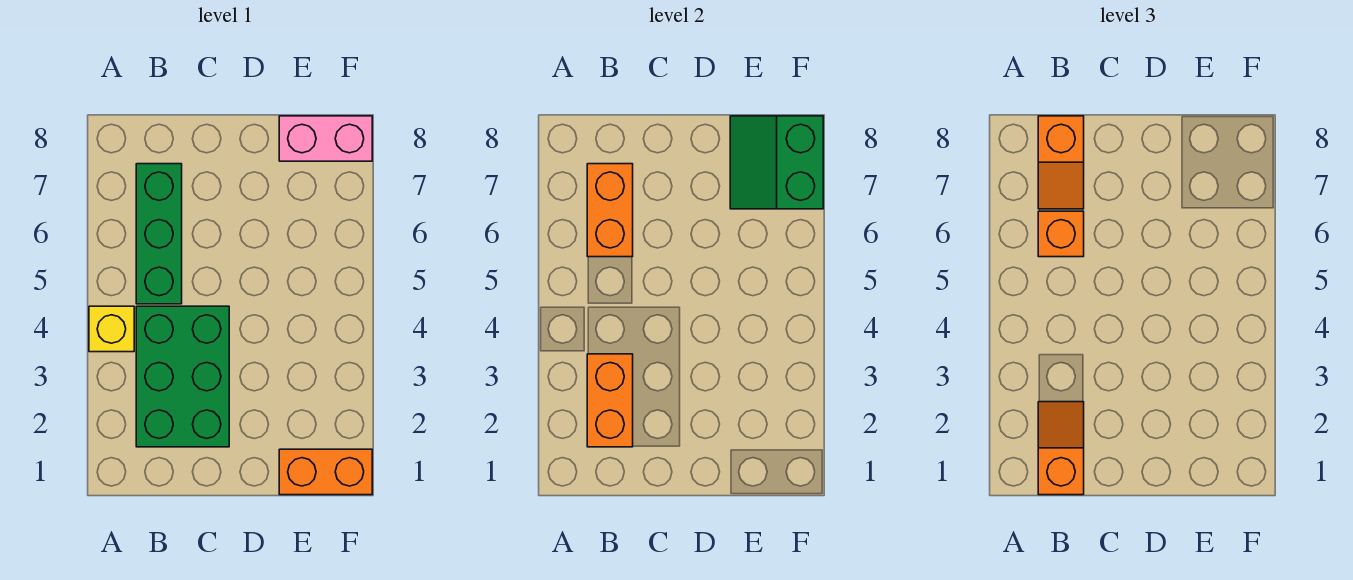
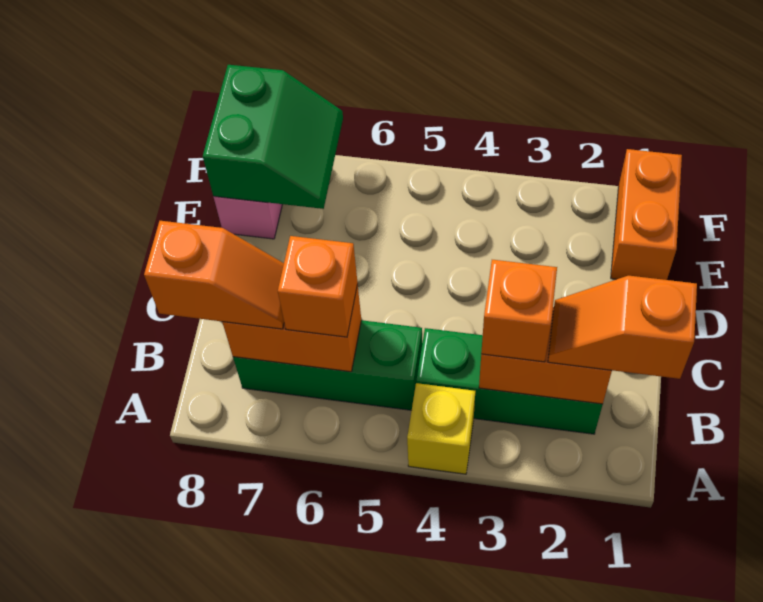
green 2x3 brick [136,306,229,447] -> green 1x3 brick [416,328,603,434]
none -> orange 1x1 brick [481,260,557,362]
green 2x2 slope [730,116,823,209] -> green 2x2 slope turned to [203,65,343,209]

